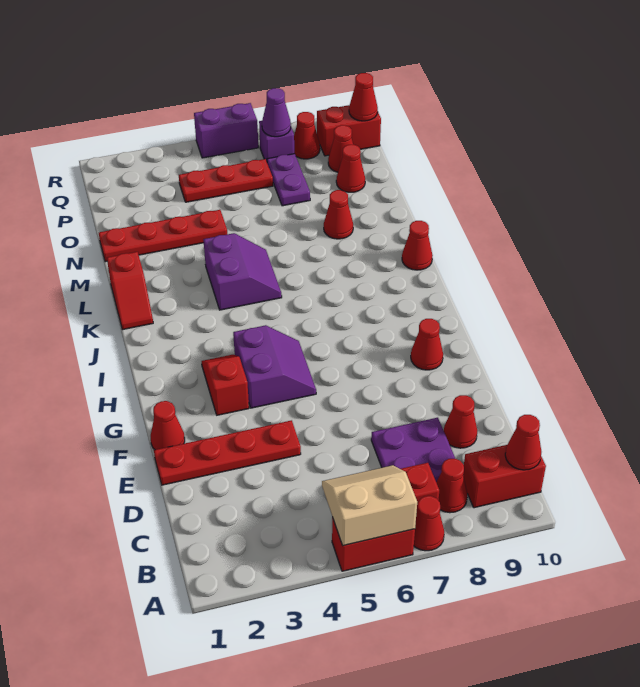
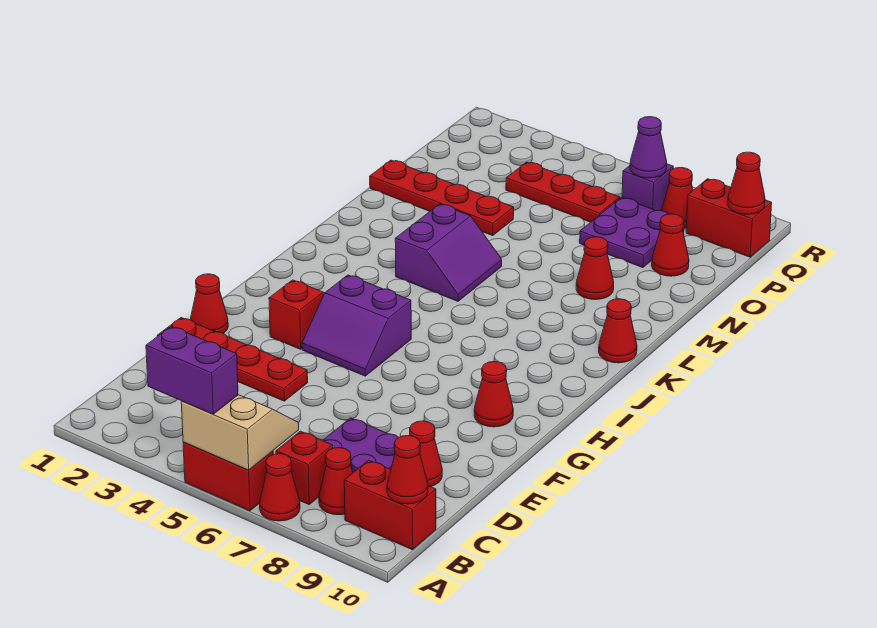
purple 2x2 slope [233,325,316,408] -> purple 2x2 slope turned to [302,275,411,376]
red 1x2 slope [107,252,153,330] -> none
purple 1x2 plate [267,154,310,206] -> purple 2x2 plate [580,198,684,268]
red 1x1 cone [328,125,353,172] -> none
purple 1x2 brick [194,103,258,158] -> purple 1x2 brick moved to [146,326,238,414]

